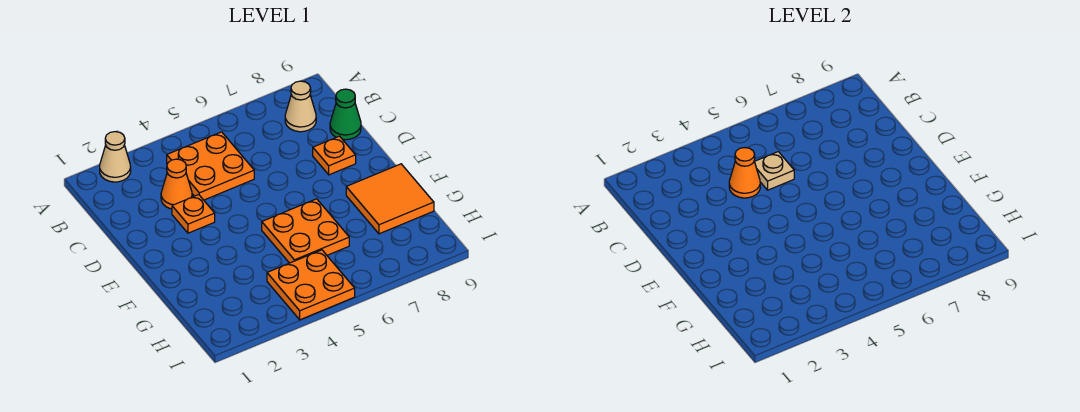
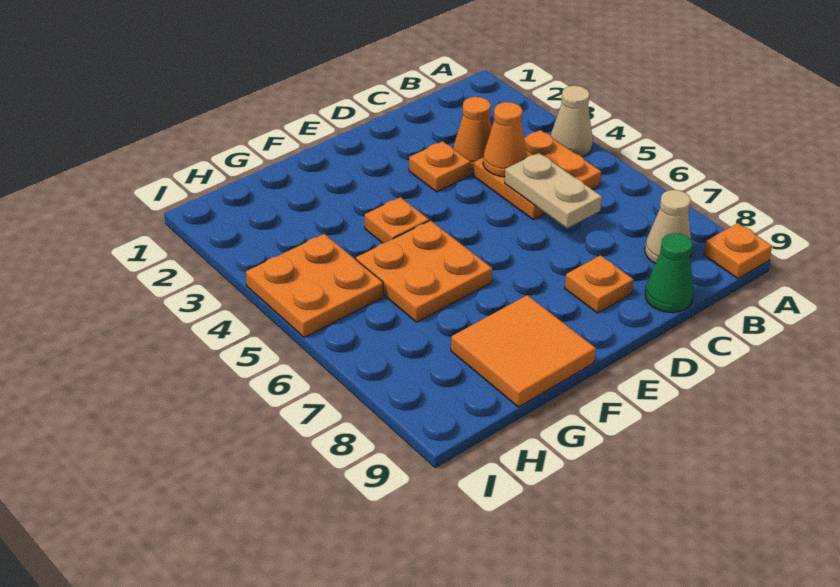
tan 1x1 cone [100,132,131,182] -> tan 1x1 cone moved to [551,86,593,156]
none -> orange 1x1 plate [704,223,772,278]
tan 1x1 plate [755,152,794,190] -> tan 1x2 plate [505,153,602,228]
none -> orange 1x1 plate [365,197,429,243]

